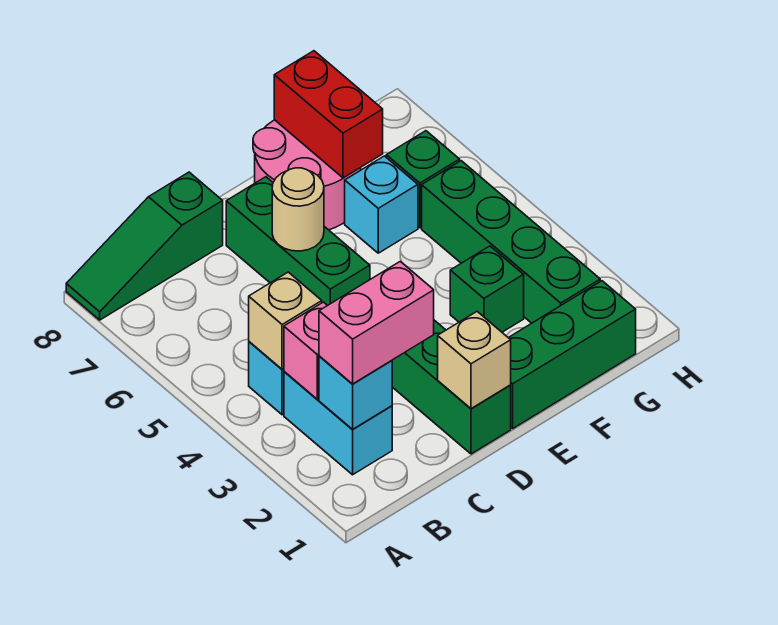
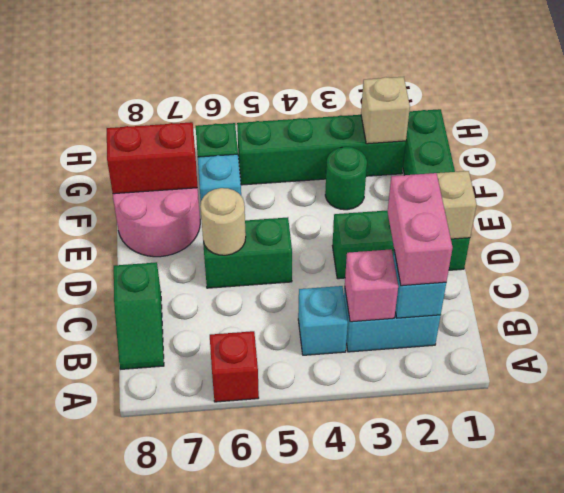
none -> red 1x1 brick [210,331,259,402]
green 1x3 slope [66,172,223,320] -> green 1x2 slope [114,262,164,369]
tan 1x1 brick [249,272,322,369] -> tan 1x1 brick moved to [361,77,410,144]
green 1x3 brick [226,177,370,305] -> green 1x2 brick [203,217,292,288]
green 1x1 brick [450,246,524,332] -> green 1x1 round brick [325,147,367,210]

